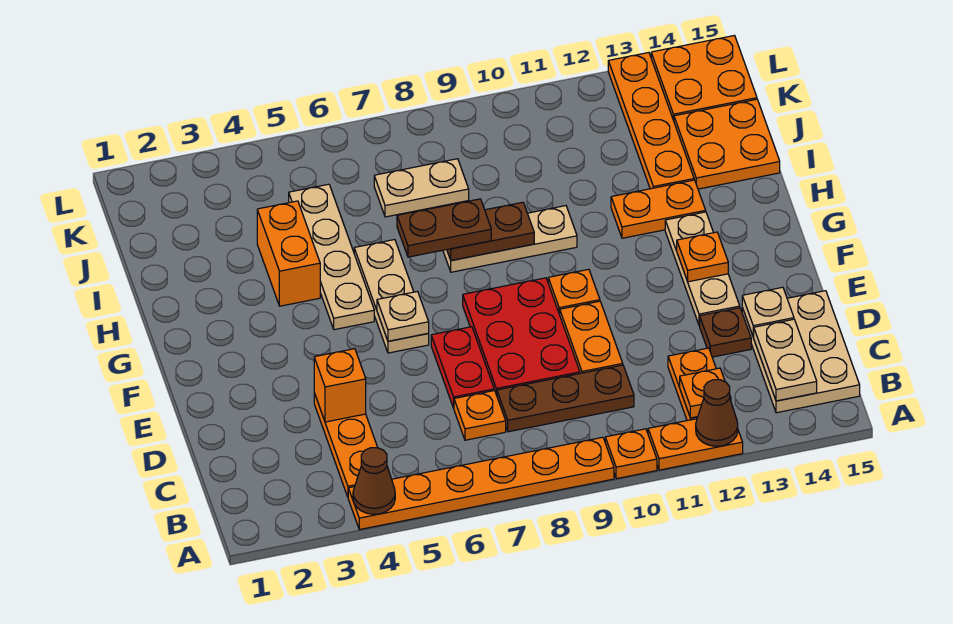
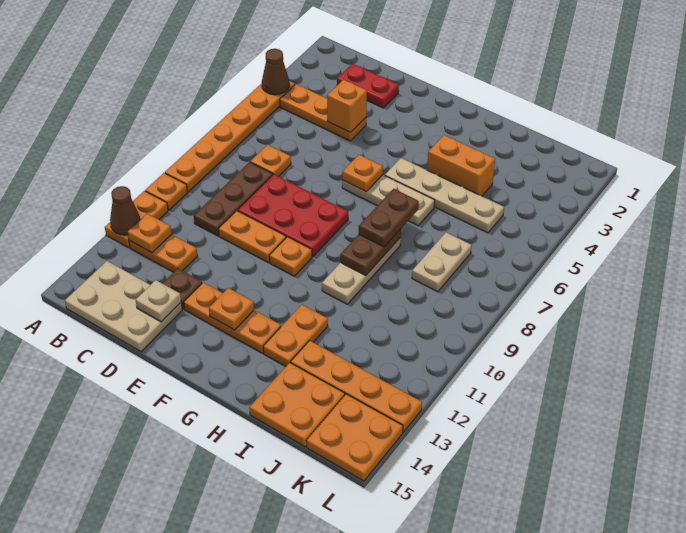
tan 1x2 plate [754,319,817,401] -> none
red 1x2 plate [431,327,494,408] -> red 1x2 plate moved to [337,64,399,108]
tan 1x3 plate [665,212,740,326] -> orange 1x3 plate [184,282,281,353]
tan 1x1 plate [377,292,429,341] -> orange 1x1 plate [342,155,383,191]

